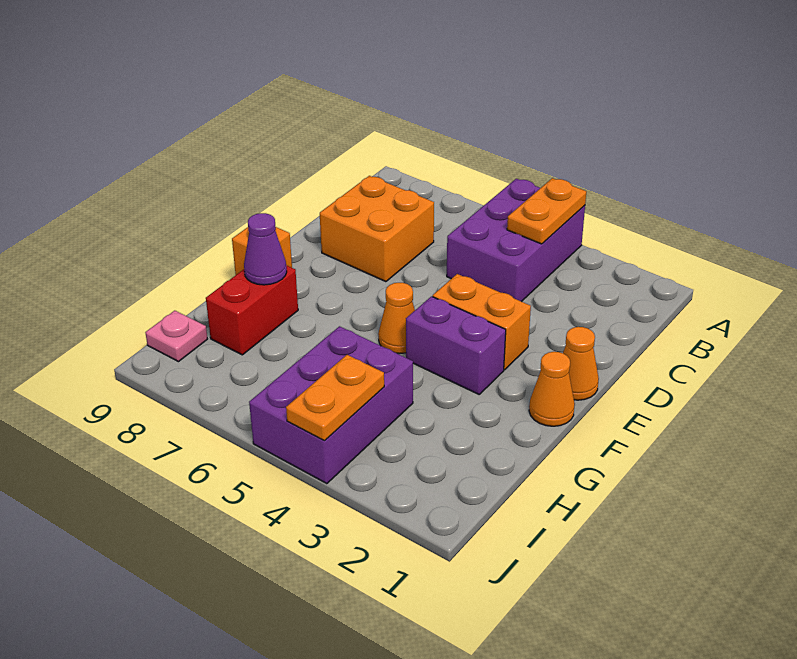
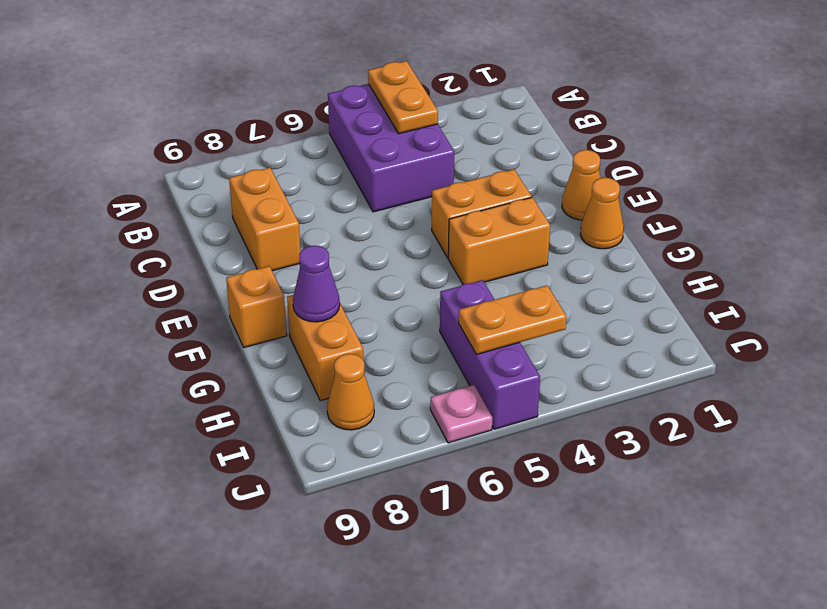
orange 2x2 brick [320,176,434,282] -> orange 1x2 brick [229,168,300,271]
purple 1x2 brick [406,296,506,394] -> orange 1x2 brick [448,197,550,284]
orange 1x1 cone [378,283,415,354] -> orange 1x1 cone moved to [327,354,374,430]
red 1x2 brick [206,265,298,355] -> orange 1x2 brick [287,295,363,401]
purple 2x3 brick [249,326,413,484] -> purple 1x3 brick [440,280,540,429]
orange 1x2 plate [286,355,384,441] -> orange 1x2 plate turned to [459,285,567,355]
pink 1x1 plate [145,311,207,362] -> pink 1x1 plate moved to [430,385,492,443]

